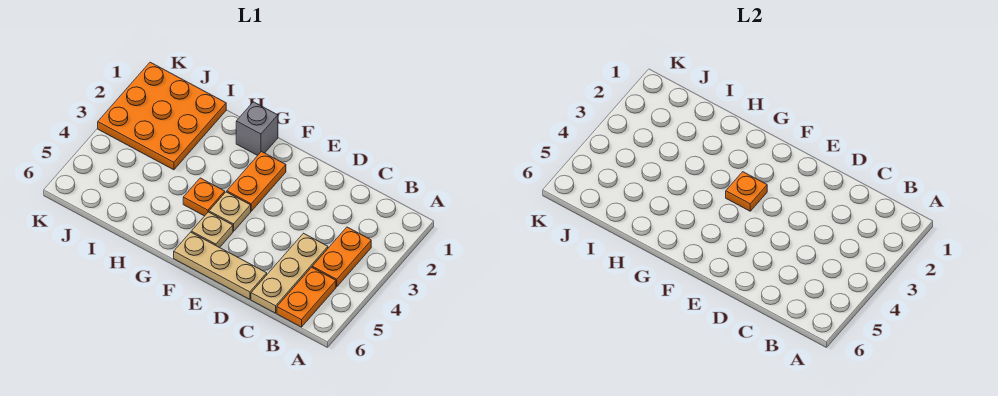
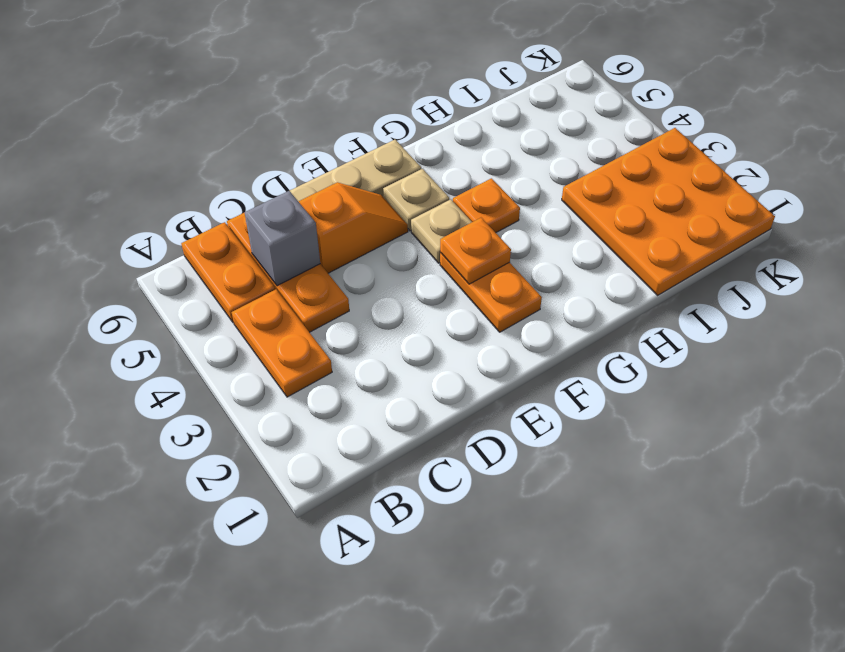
tan 1x3 plate [251,233,328,313] -> orange 1x3 plate [227,213,349,332]
none -> orange 1x2 slope [298,182,408,273]
grey 1x1 brick [236,102,278,155] -> grey 1x1 brick moved to [245,191,320,286]

